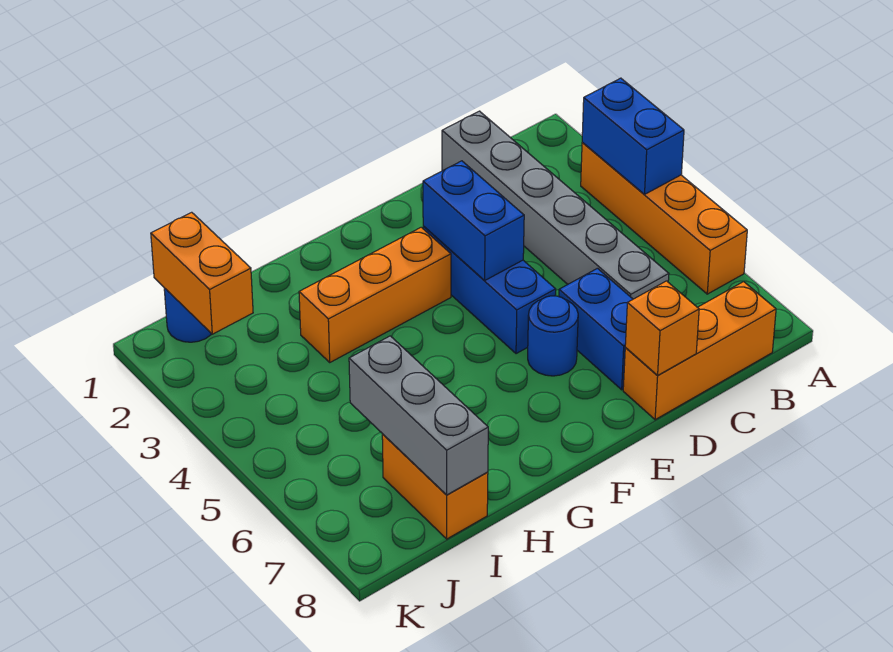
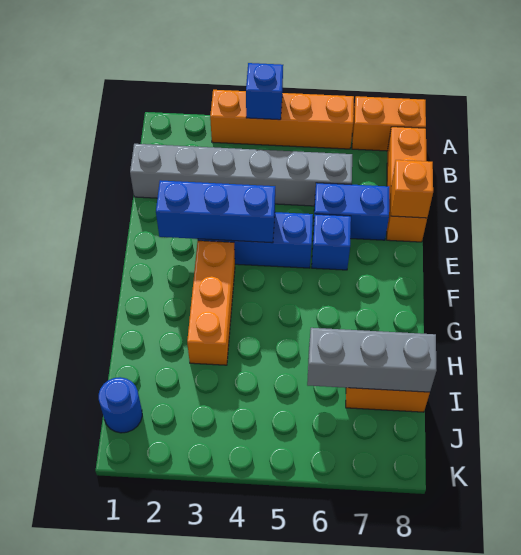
blue 1x2 brick [582,78,684,194] -> blue 1x1 brick [246,63,283,120]
blue 1x2 brick [423,161,524,281] -> blue 1x3 brick [156,180,275,243]
blue 1x1 round brick [528,296,578,376] -> blue 1x1 brick [312,214,351,270]
orange 1x2 brick [151,212,253,334] -> orange 1x2 brick moved to [352,96,426,151]

